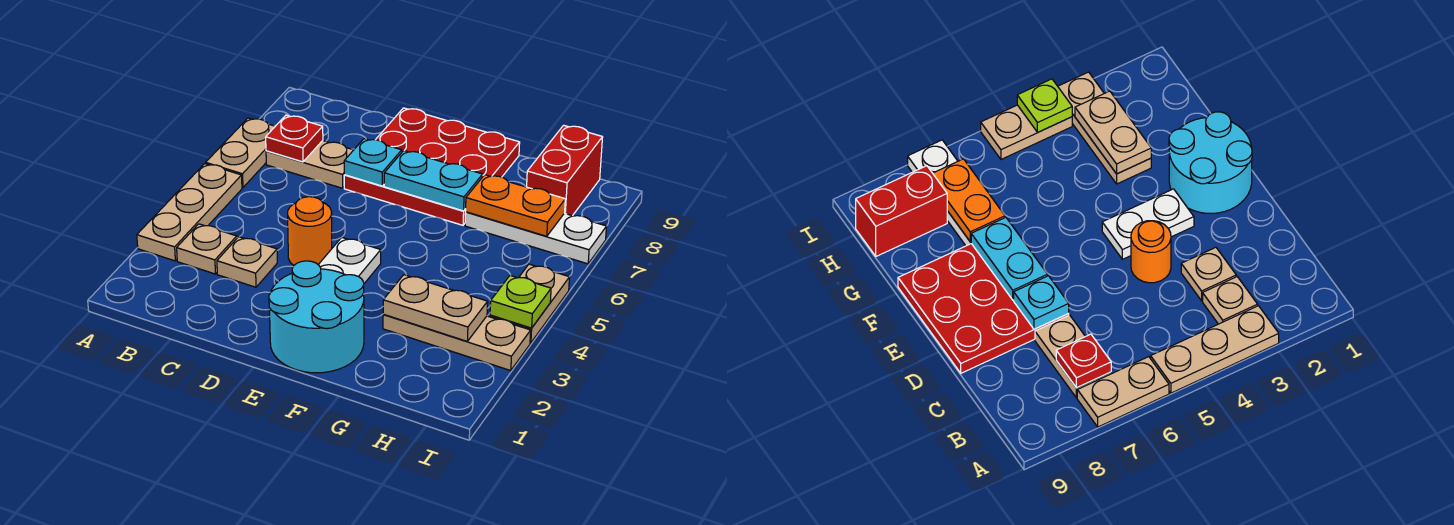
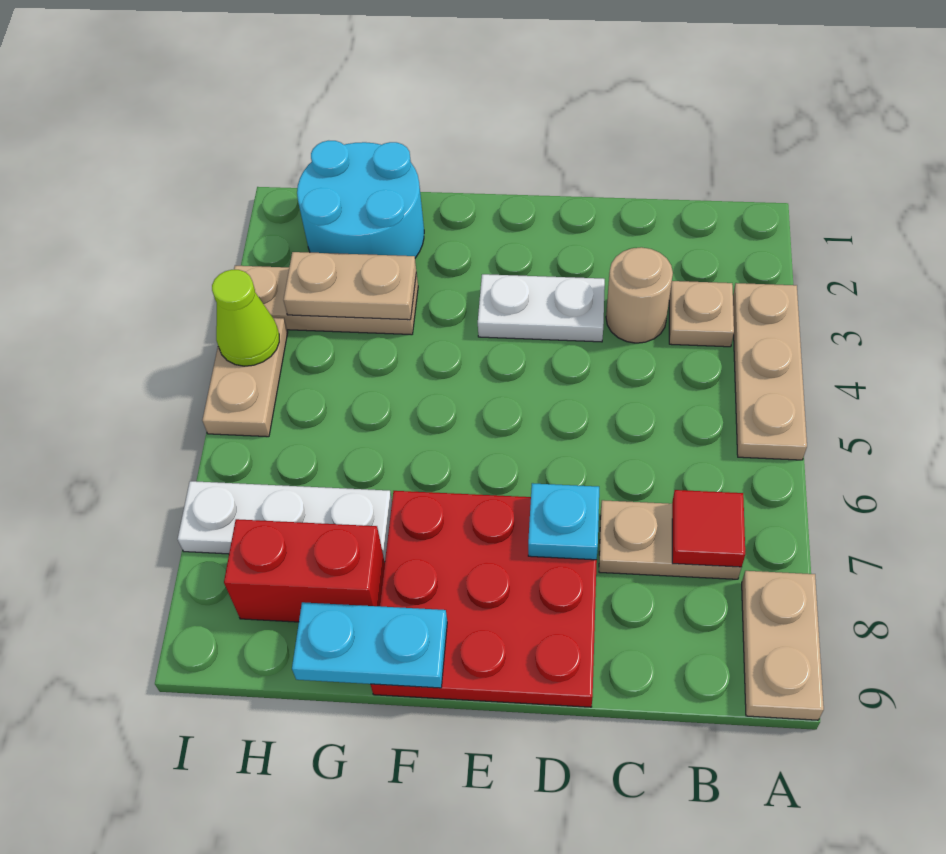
tan 1x2 plate [206,118,275,188] -> tan 1x2 plate moved to [742,571,824,720]
red 1x1 plate [266,115,323,162] -> red 1x1 tile [672,490,745,567]
tan 1x1 plate [217,237,277,287] -> tan 1x1 round brick [606,247,673,343]
orange 1x1 round brick [288,197,332,265] -> none
cyan 2x2 round brick [269,261,364,373] -> cyan 2x2 round brick moved to [297,141,424,258]
white 1x2 plate [318,237,381,283] -> white 1x2 plate turned to [478,274,605,342]
cyan 1x2 plate [384,151,483,211] -> cyan 1x2 plate moved to [292,602,447,688]
orange 1x2 plate [466,175,565,236] -> none
red 1x2 brick [527,125,603,216] -> red 1x2 brick turned to [224,519,385,622]
lime 1x1 plate [490,275,551,328] -> lime 1x1 cone [212,270,279,366]

